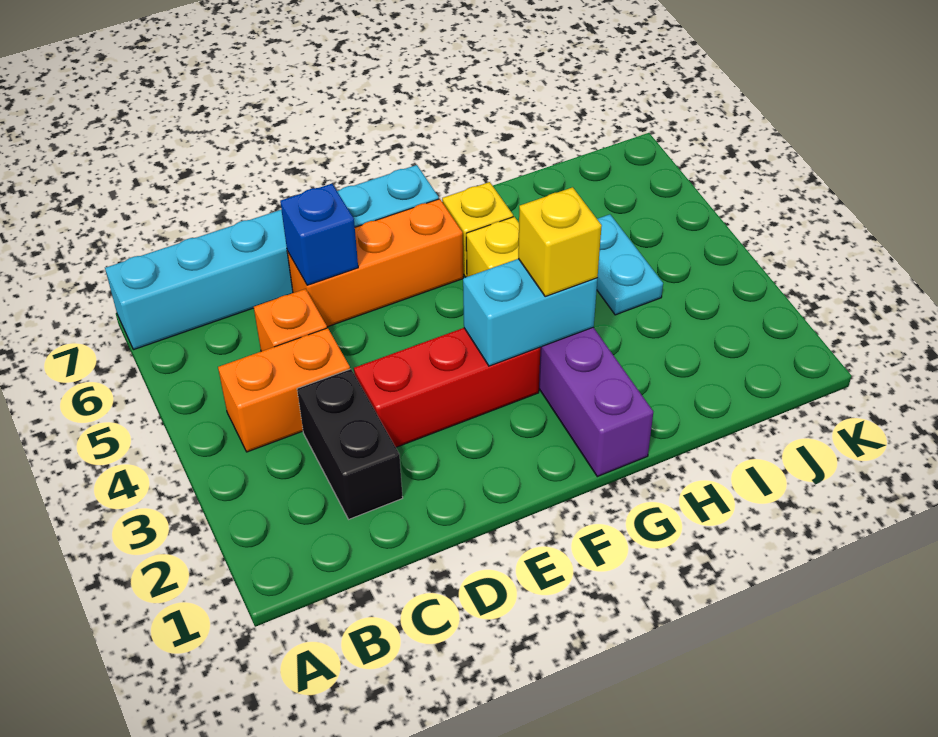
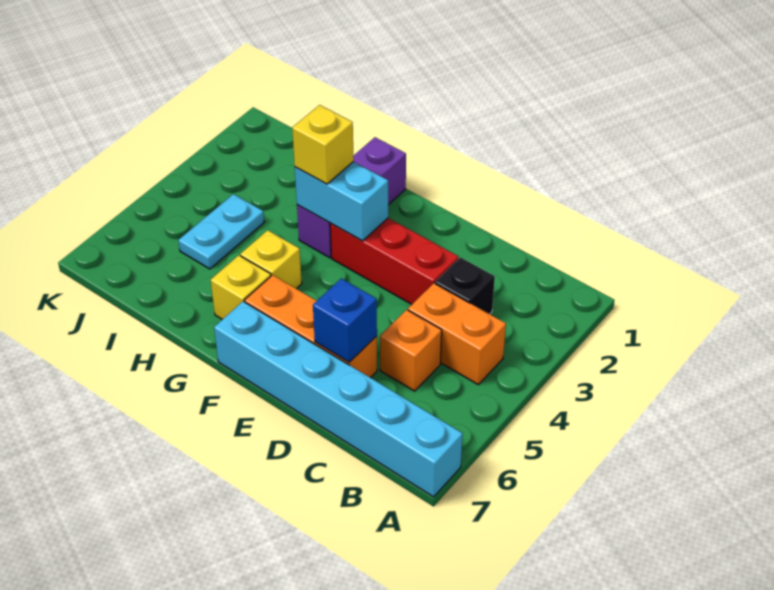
black 1x2 brick [297,369,403,519] -> black 1x1 brick [435,257,495,314]

